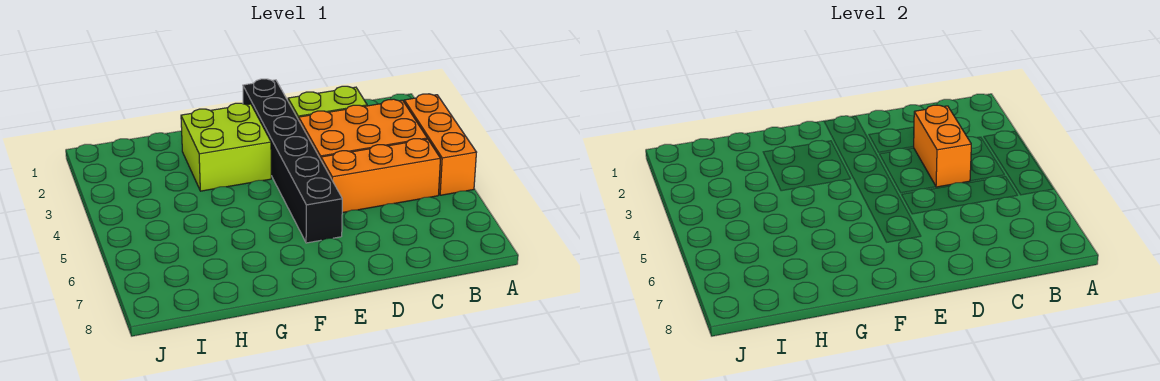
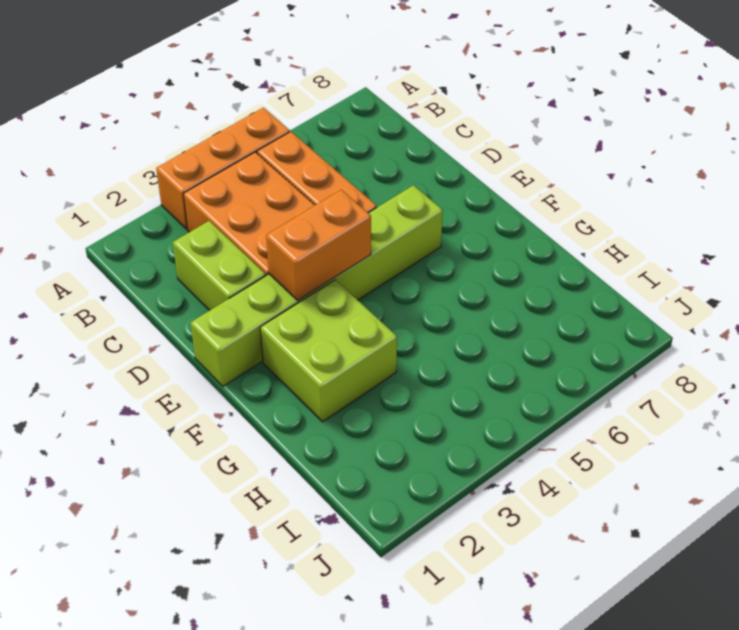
orange 1x2 brick [913,105,971,187] -> orange 1x2 brick moved to [266,190,371,300]
black 1x6 brick [243,79,342,243] -> lime 1x6 brick [191,185,443,386]

